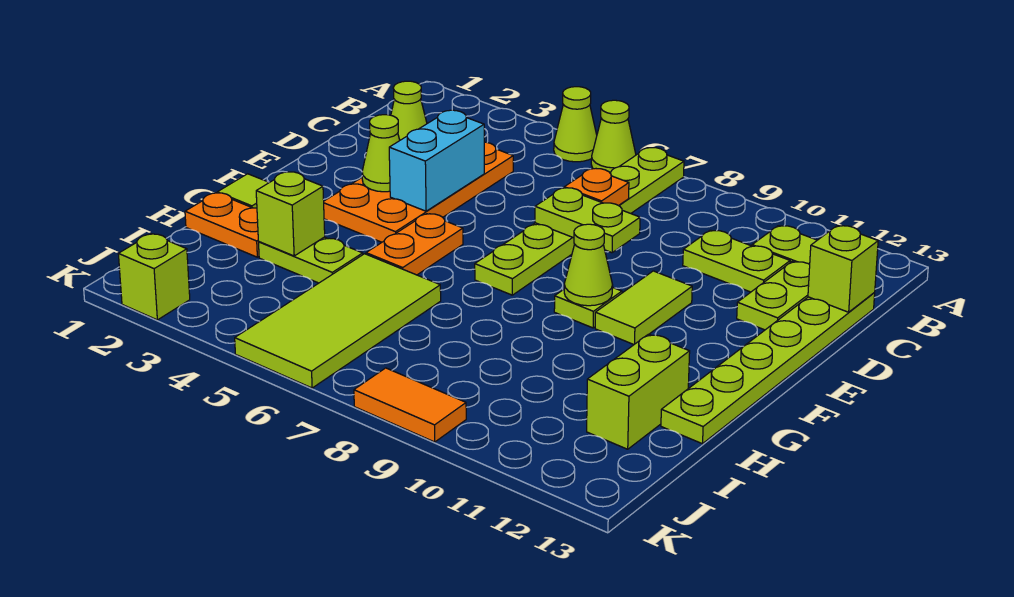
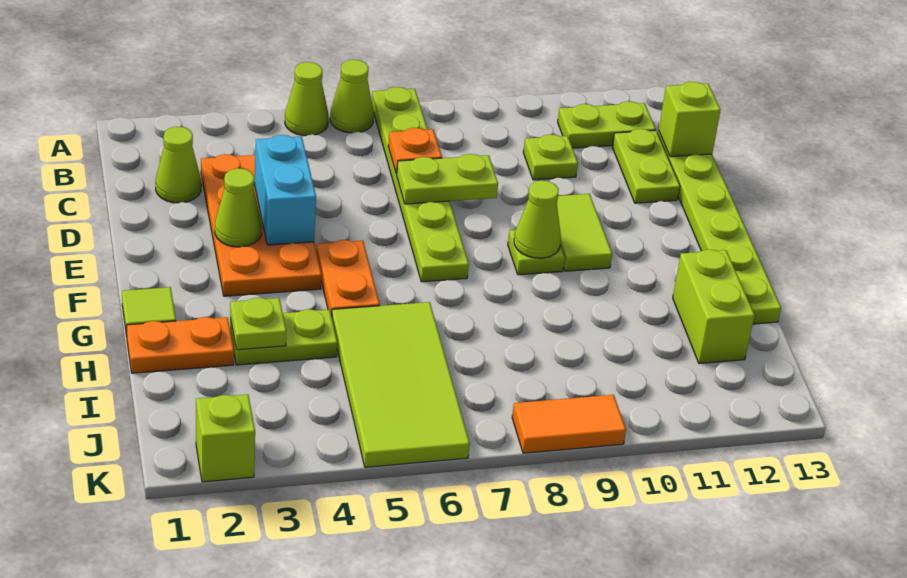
lime 1x2 plate [683,230,790,292] -> lime 1x1 plate [523,134,578,180]
lime 1x1 brick [256,172,325,256] -> lime 1x1 plate [230,298,286,350]

